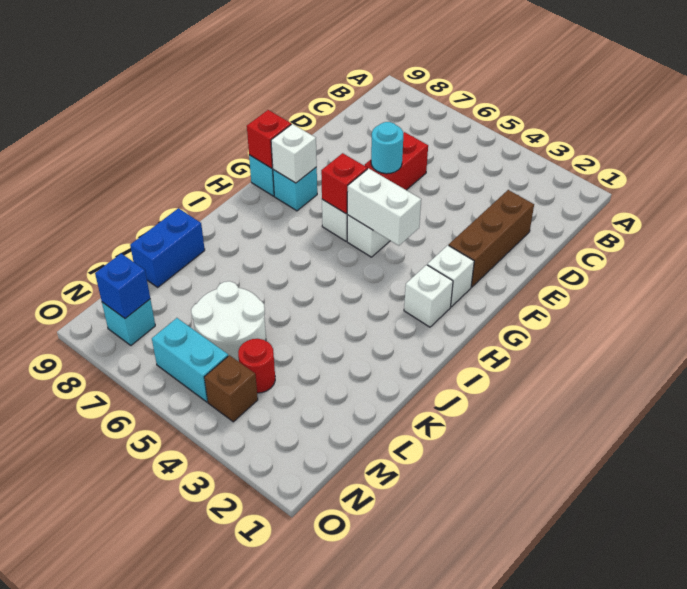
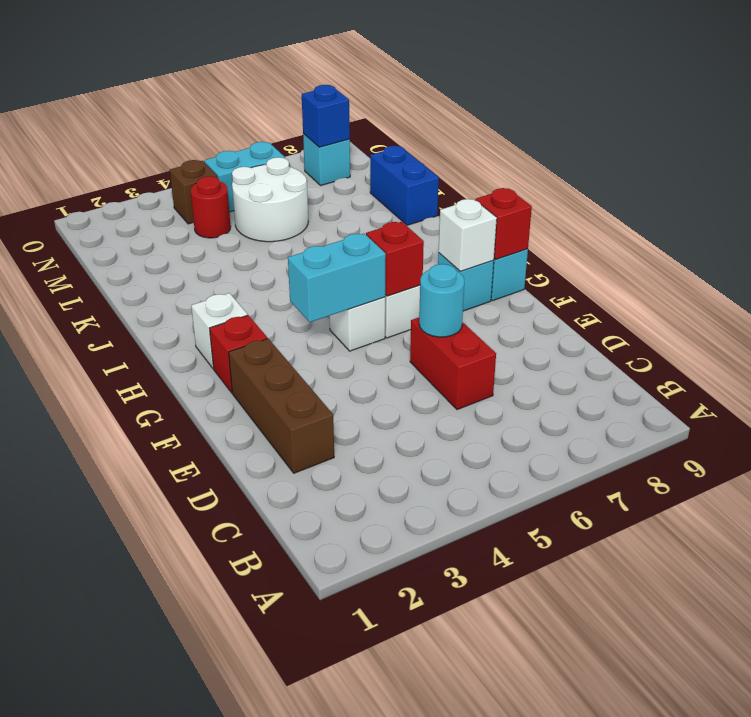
white 1x1 brick [427,245,474,307] -> red 1x1 brick [210,315,267,393]
white 1x2 brick [347,168,421,246] -> cyan 1x2 brick [288,234,386,322]

